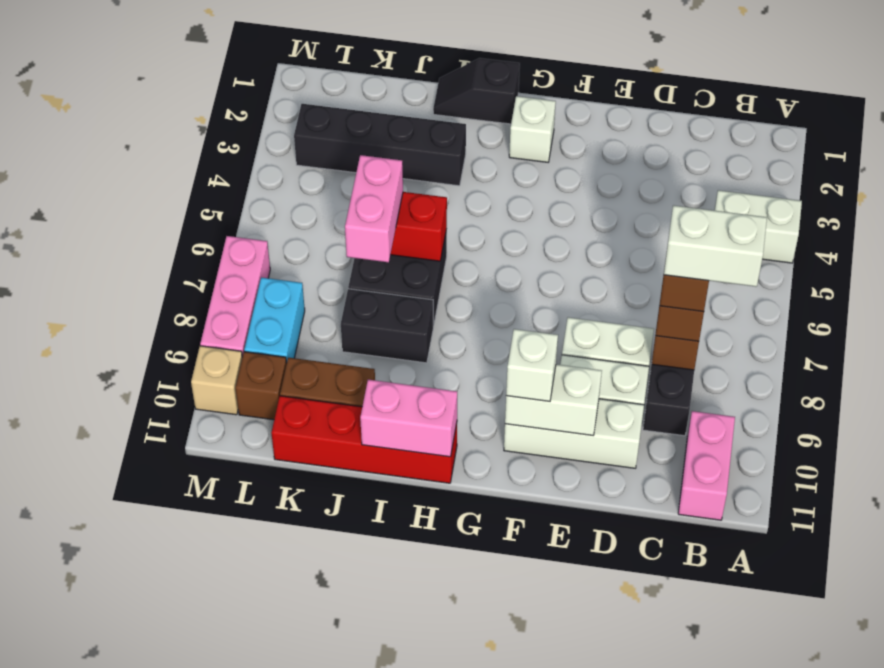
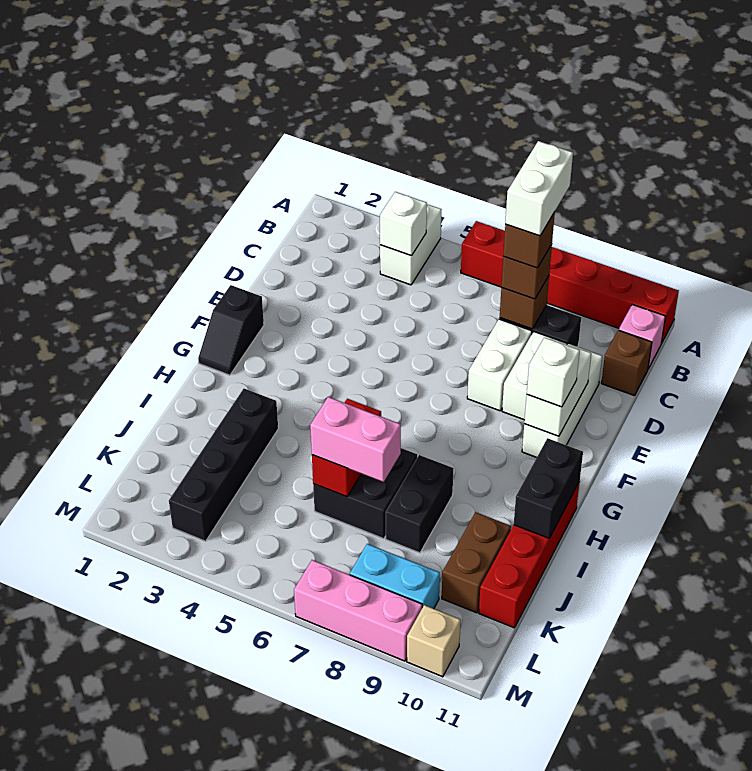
none -> red 1x6 brick [461,221,679,343]
pink 1x2 brick [678,411,735,520] -> pink 1x1 brick [619,304,665,369]
white 1x1 brick [509,96,556,162] -> white 1x1 brick moved to [380,192,427,256]
black 1x2 slope [433,58,520,124] -> black 1x2 slope moved to [198,285,264,375]
pink 1x2 brick [360,380,457,457] -> black 1x2 brick [514,438,583,538]
brown 1x1 brick [235,352,287,420] -> brown 1x1 brick moved to [601,330,652,396]

